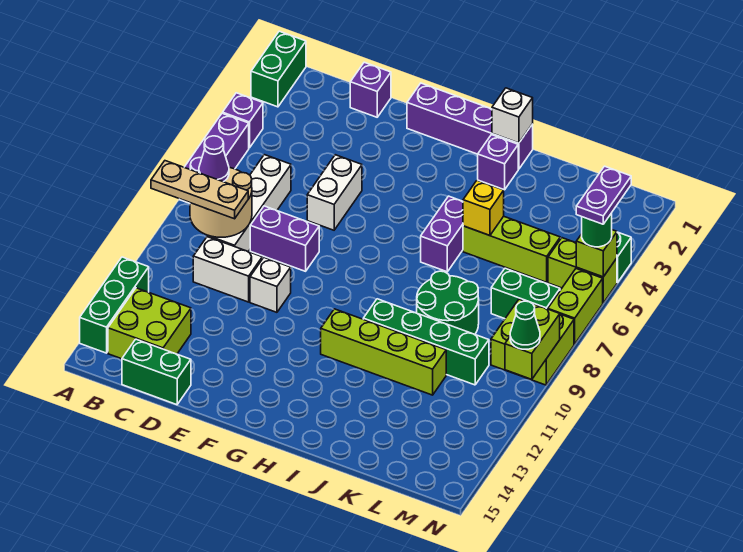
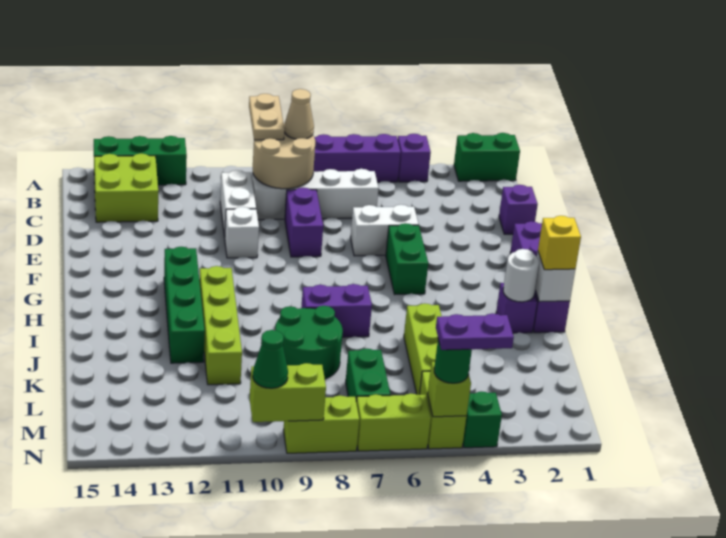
tan 1x3 plate [151,161,248,219] -> tan 1x2 plate [249,94,285,140]
purple 1x1 cone [199,136,229,182] -> tan 1x1 cone [284,89,314,139]
green 1x2 brick [122,339,191,405] -> green 1x2 brick moved to [386,223,428,294]
none -> white 1x1 round brick [503,249,540,302]
purple 1x2 brick [421,196,463,272] -> purple 1x2 brick moved to [301,284,372,337]
green 1x4 brick [363,299,489,385] -> green 1x4 brick moved to [164,247,205,363]
yellow 1x1 brick [463,180,504,235] -> yellow 1x1 brick moved to [538,216,581,270]
lime 2x2 brick [491,299,574,385] -> lime 1x2 brick [283,395,359,453]

